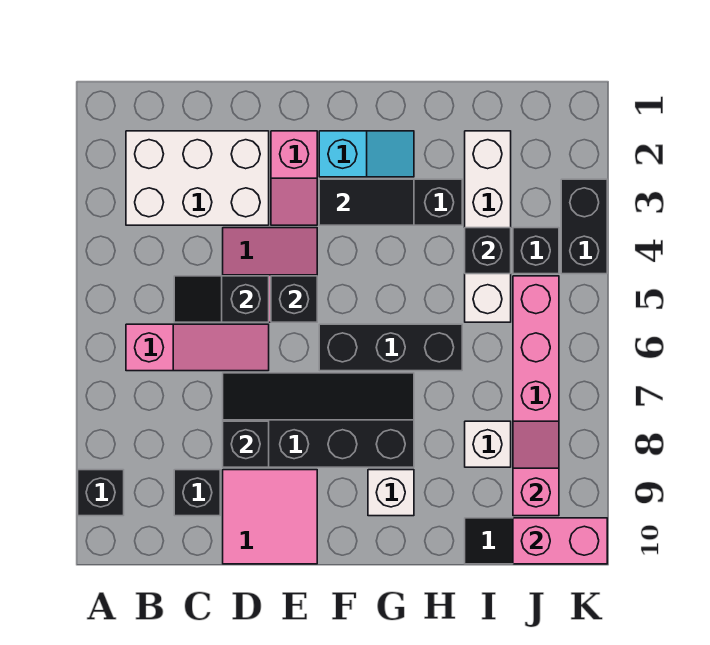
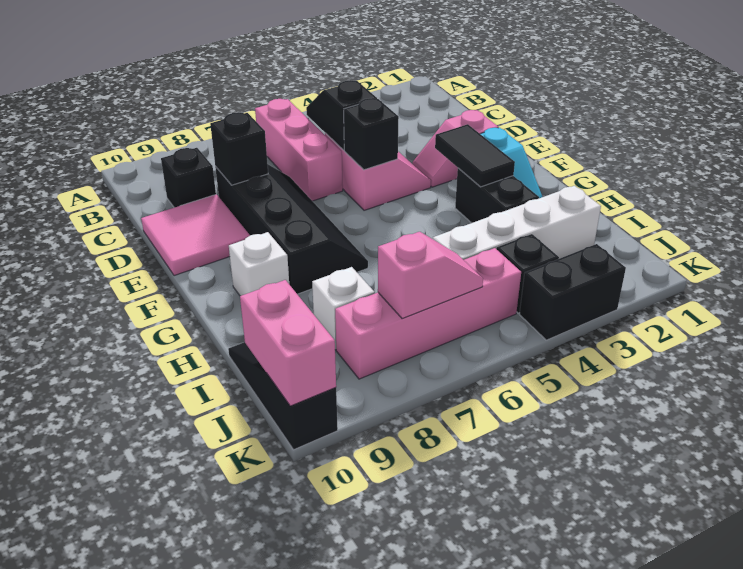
black 1x1 brick [78,470,124,516] -> none
white 2x3 brick [126,131,269,225] -> none
pink 1x3 slope [126,324,269,371] -> pink 1x3 brick [255,99,343,201]
black 1x3 brick [319,324,462,371] -> none
black 1x1 brick [465,228,511,274] -> none
pink 1x2 slope [513,421,559,516] -> pink 1x2 slope moved to [378,232,483,319]

